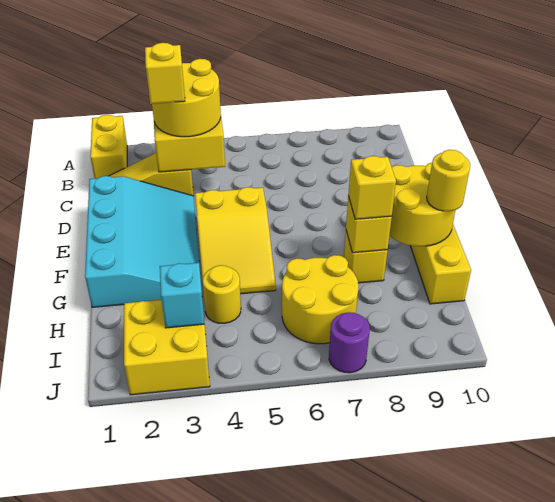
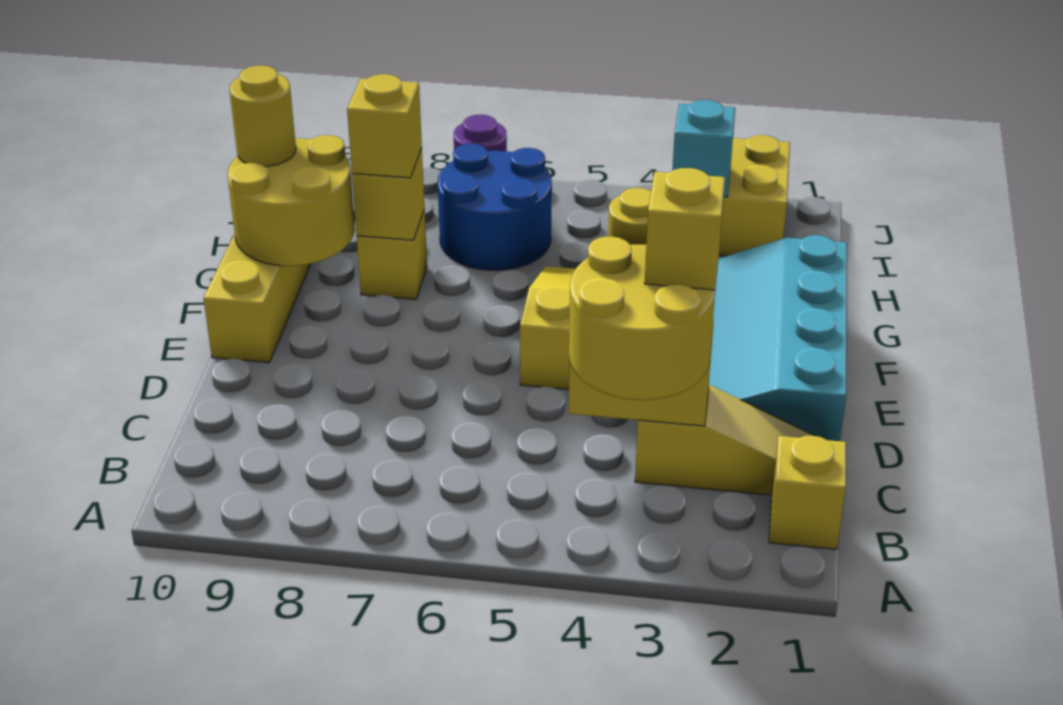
yellow 1x2 brick [90,115,127,178] -> yellow 1x1 brick [769,436,846,549]
yellow 2x2 round brick [282,255,358,344] -> blue 2x2 round brick [438,144,552,270]

